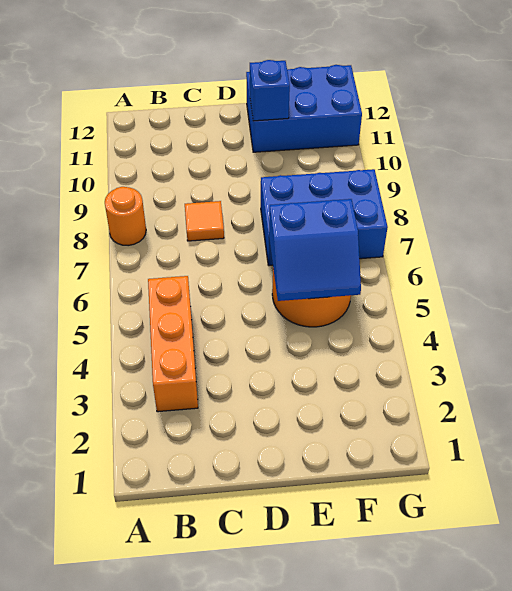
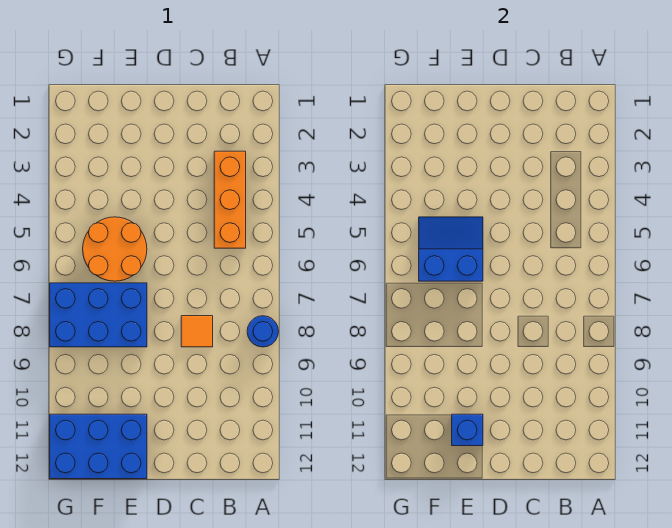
orange 1x1 round brick [105,187,146,246] -> blue 1x1 round brick [247,316,278,347]

